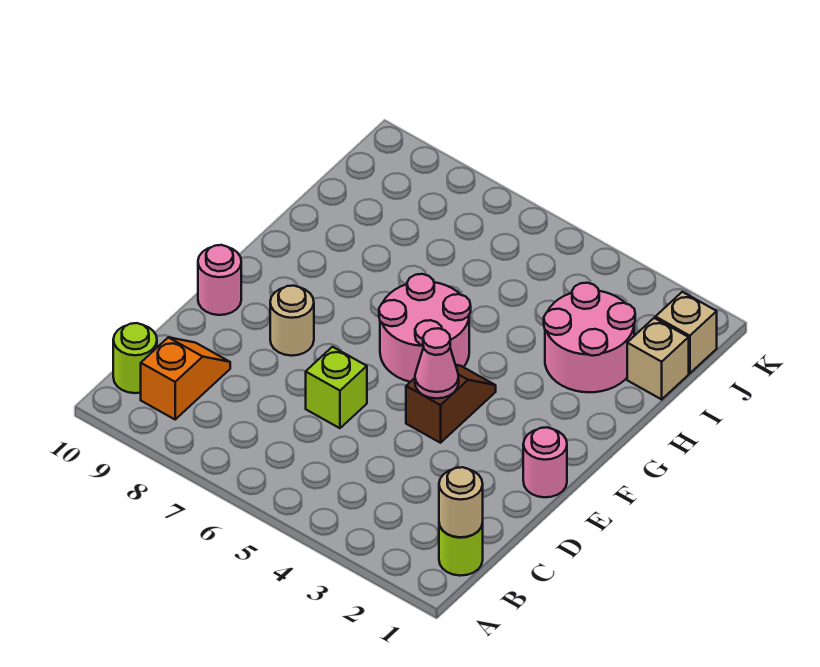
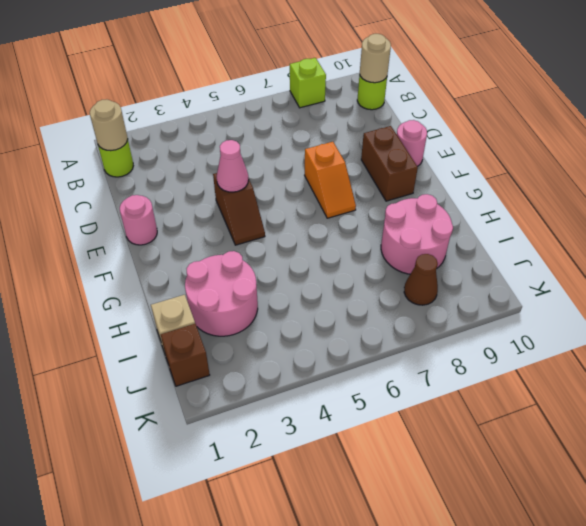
orange 1x2 slope [141,337,230,419] -> orange 1x2 slope moved to [305,142,356,218]
lime 1x1 brick [306,347,367,428] -> lime 1x1 brick moved to [290,58,326,108]
tan 1x1 round brick [270,286,314,356] -> tan 1x1 round brick moved to [360,34,391,83]
none -> brown 1x2 brick [361,126,418,201]
pink 2x2 round brick [379,274,471,382] -> pink 2x2 round brick moved to [381,194,453,274]
tan 1x1 brick [655,292,717,373] -> brown 1x1 brick [161,324,210,386]
none -> brown 1x1 cone [404,254,438,305]

